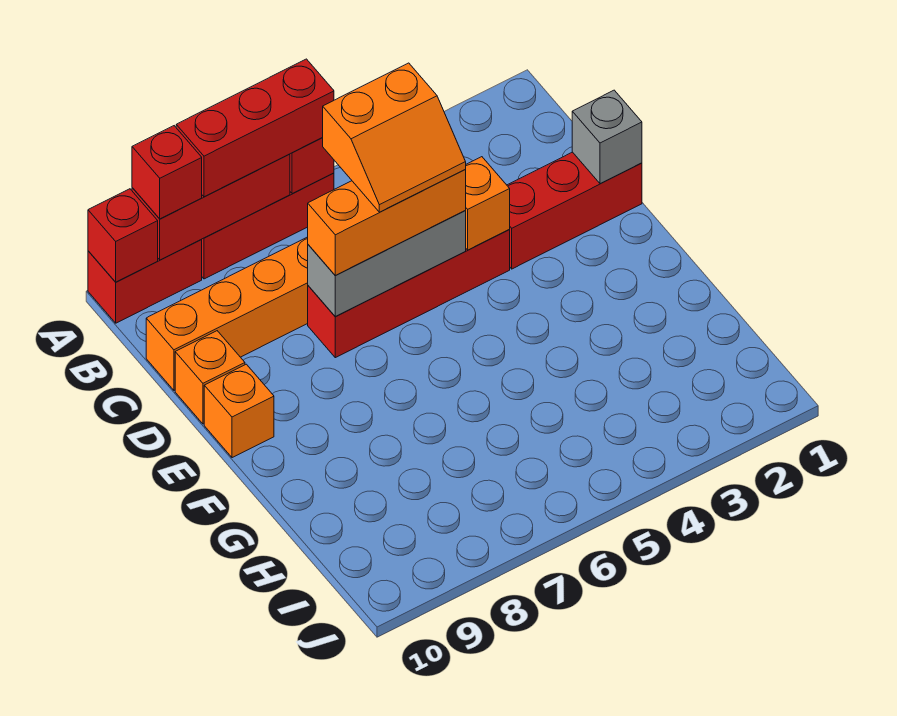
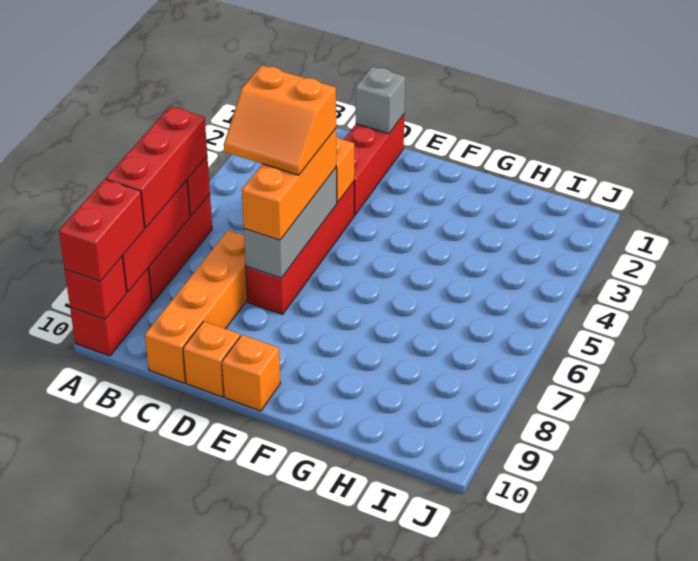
red 1x1 brick [132,126,202,219] -> red 1x2 brick [59,179,144,282]
orange 2x2 slope [323,63,466,212] -> orange 2x2 slope turned to [224,65,336,175]

